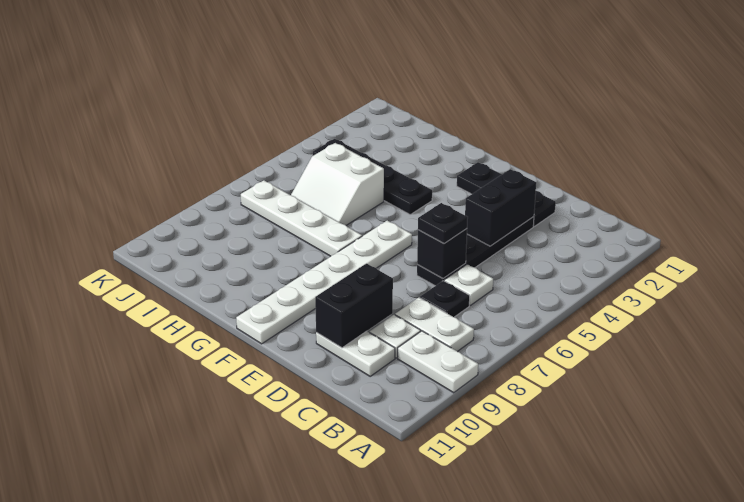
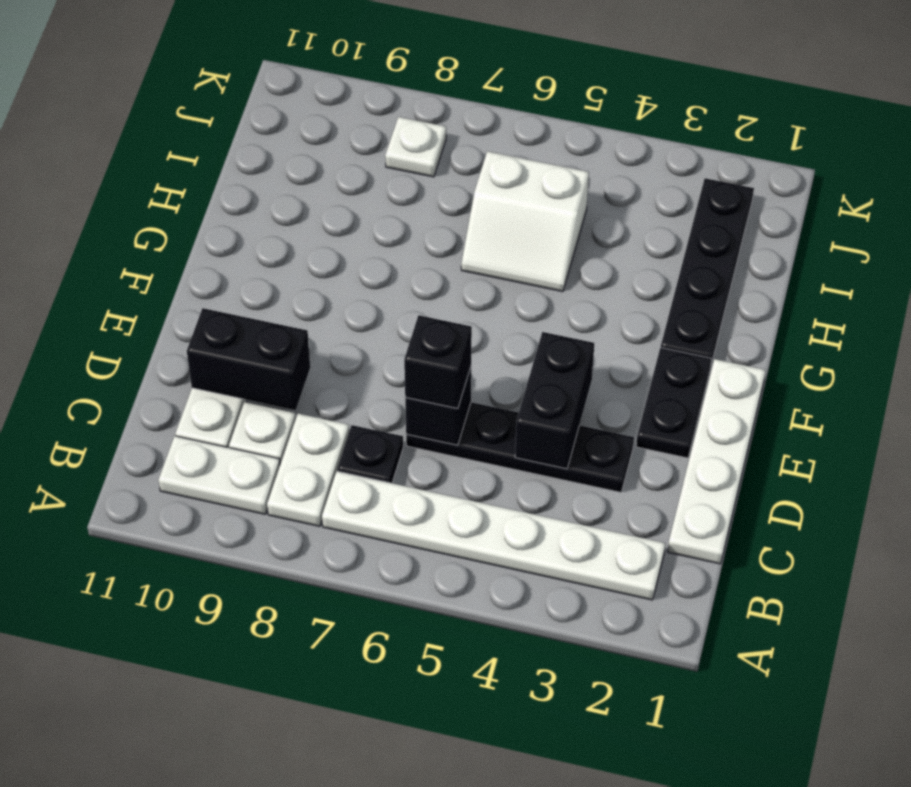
white 1x2 plate [398,331,478,393] -> white 1x2 plate turned to [158,436,280,514]
white 1x1 plate [444,264,493,305] -> white 1x1 plate moved to [385,117,446,177]
black 1x3 plate [457,162,556,226] -> black 1x2 plate [636,348,712,458]
black 1x2 brick [465,169,536,246] -> black 1x2 brick turned to [515,332,594,469]
black 1x1 plate [418,203,468,244] -> black 1x1 brick [404,315,472,408]
white 1x6 plate [236,221,412,344] -> white 1x6 plate moved to [322,471,665,600]
black 1x4 plate [313,139,432,214] -> black 1x4 plate moved to [661,178,754,368]
white 1x4 plate [241,180,362,256] -> white 1x4 plate moved to [668,359,766,564]
white 2x2 slope [291,143,384,225] -> white 2x2 slope turned to [461,151,589,292]

